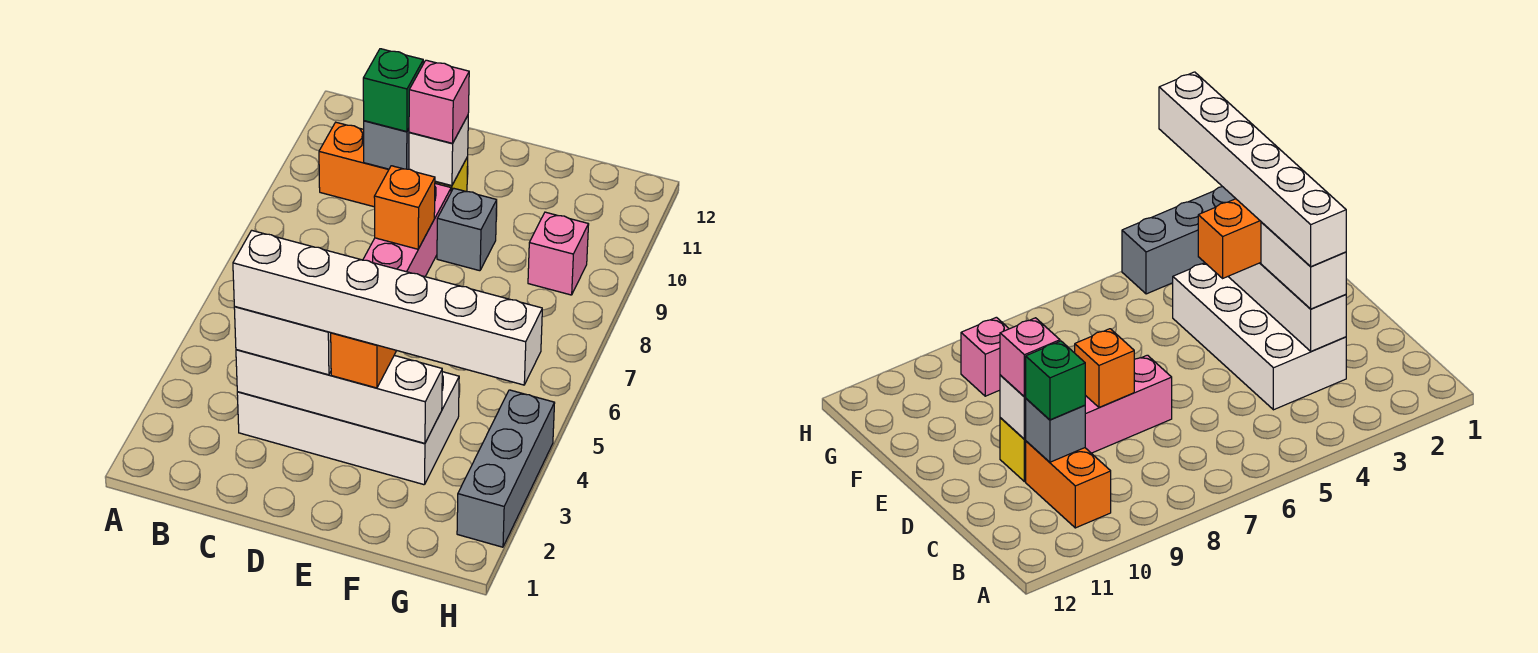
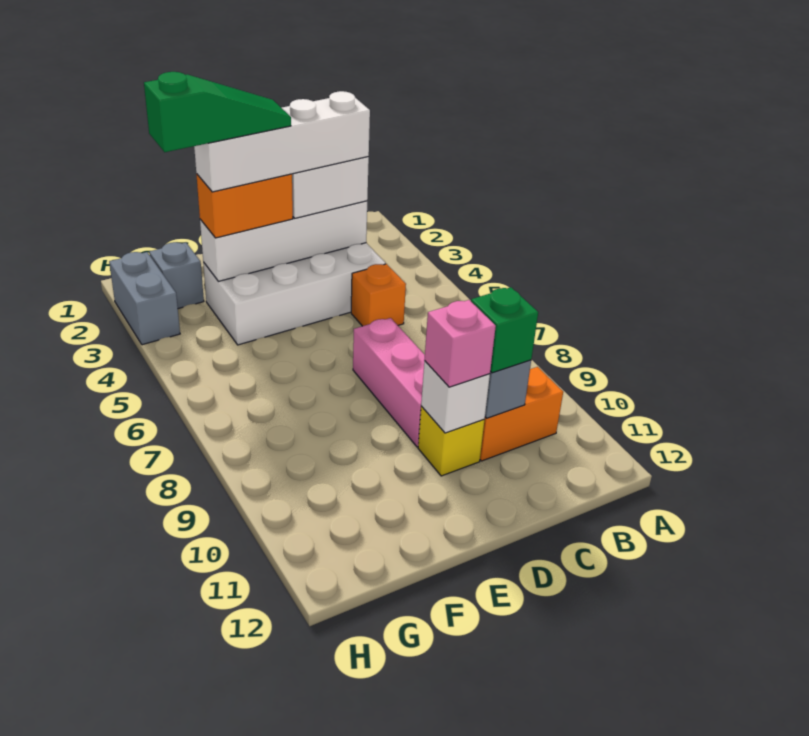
white 1x6 brick [233,230,542,385] -> white 1x4 brick [194,91,370,192]
orange 1x1 brick [374,166,435,249] -> orange 1x1 brick moved to [351,264,406,326]
orange 1x2 brick [331,333,397,388] -> orange 1x2 brick turned to [196,174,293,238]
none -> green 1x3 slope [144,72,291,152]
grey 1x1 brick [437,188,497,271] -> grey 1x1 brick moved to [149,242,204,309]
pink 1x1 brick [528,212,589,295] -> none
grey 1x3 brick [457,390,555,547] -> grey 1x2 brick [109,252,180,345]

